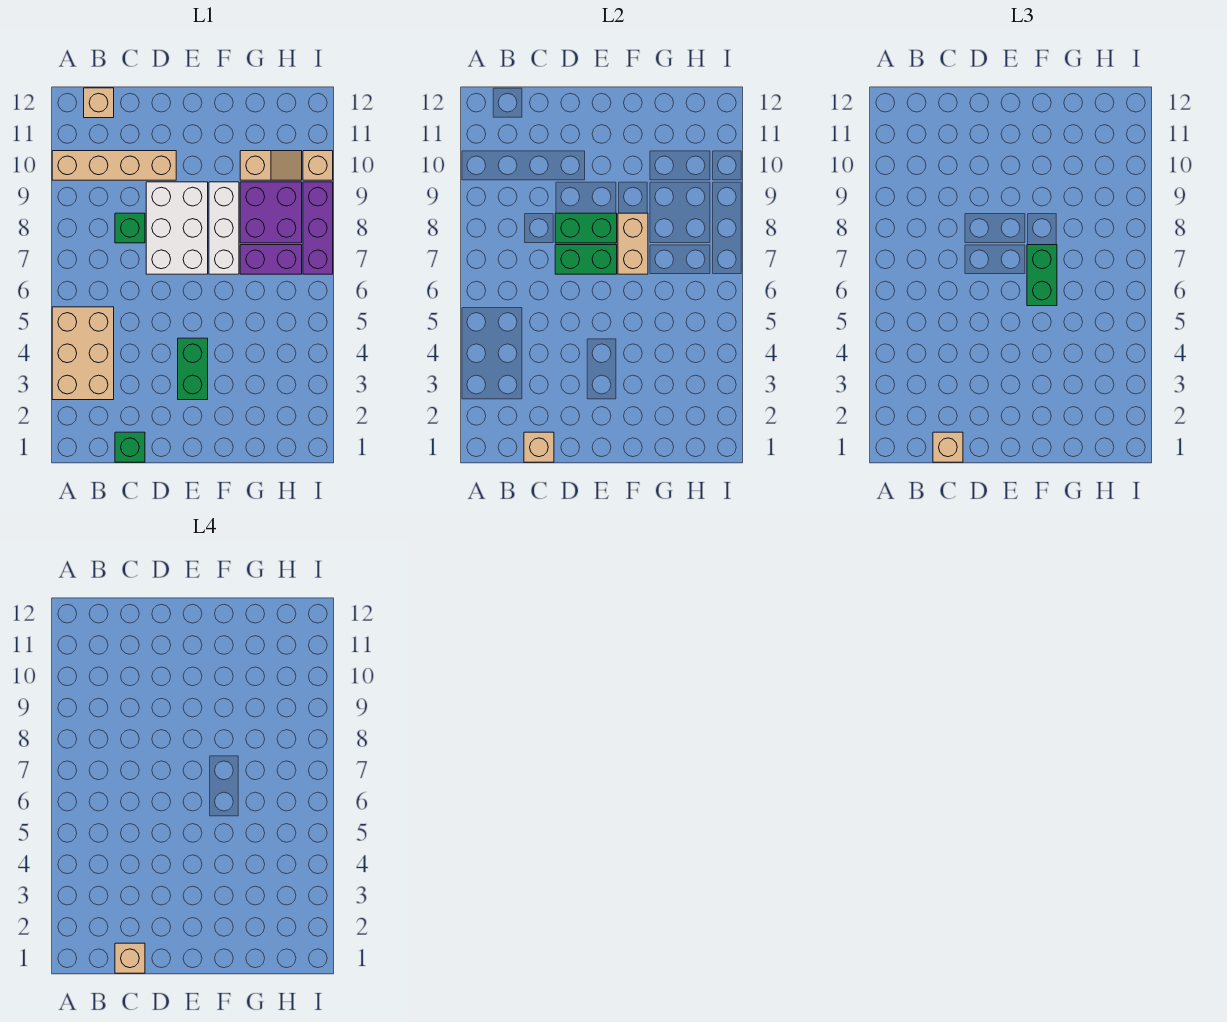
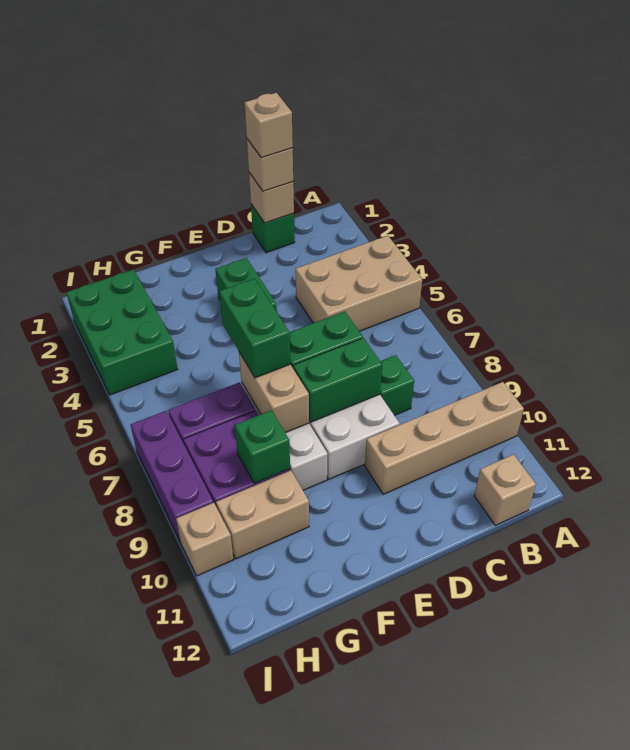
tan 2x3 brick [52,307,114,400] -> tan 2x3 brick turned to [296,236,422,331]
none -> green 1x1 brick [235,410,290,484]
tan 1x2 slope [240,151,302,180] -> tan 1x2 brick [216,470,309,559]
none -> green 2x3 brick [66,270,178,395]

